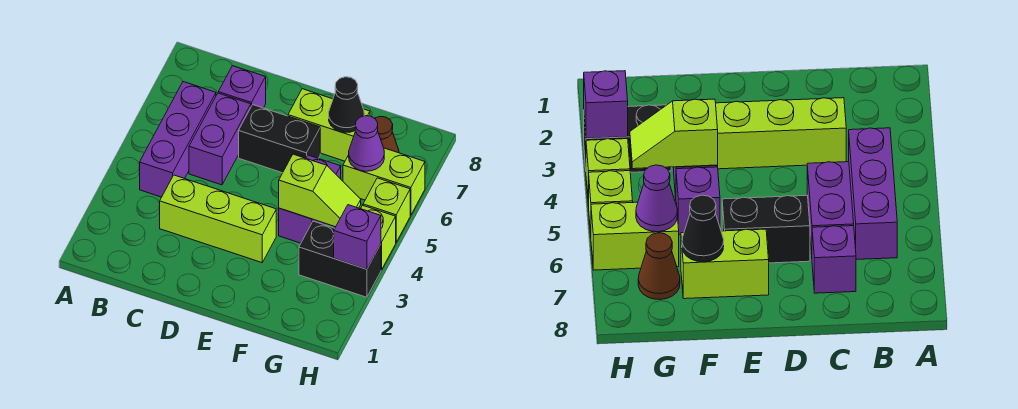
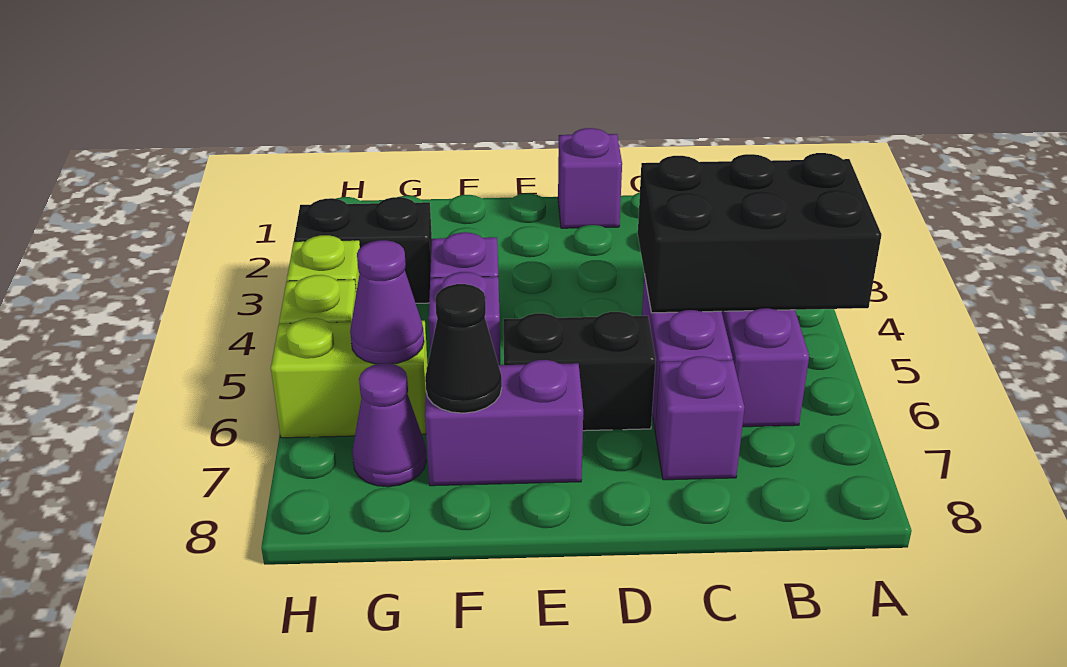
none -> black 2x3 brick [638,153,882,313]
lime 1x3 brick [160,175,276,263] -> none
lime 1x2 brick [288,89,370,161] -> purple 1x2 brick [425,360,583,486]
lime 1x2 slope [279,154,361,227] -> none
brown 1x1 cone [375,117,399,153] -> purple 1x1 cone [352,363,426,487]
purple 1x1 brick [334,205,381,269] -> purple 1x1 brick moved to [558,128,622,228]

